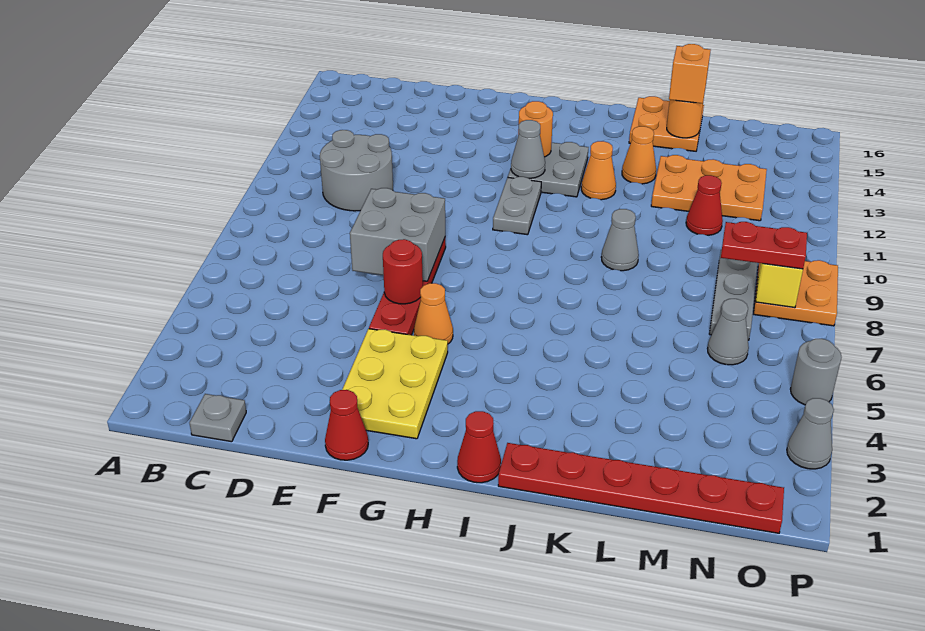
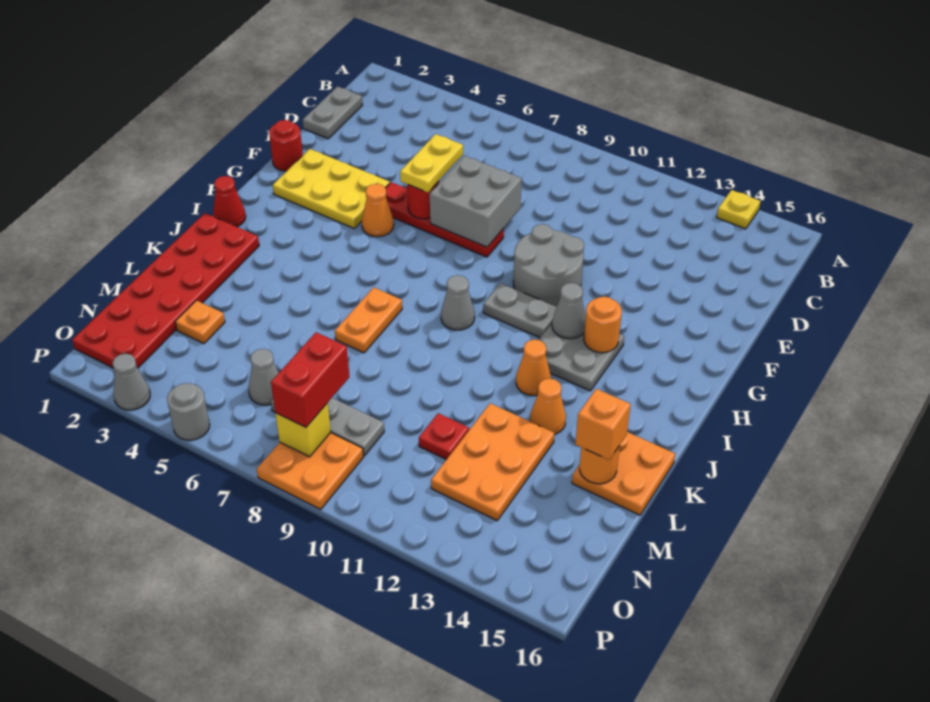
none -> yellow 1x1 plate [717,190,760,229]
grey 1x1 plate [190,394,246,442] -> grey 1x2 plate [303,86,362,139]
grey 2x2 round brick [320,130,393,211] -> grey 2x2 round brick moved to [513,224,584,307]
none -> yellow 1x2 plate [400,134,463,192]
red 1x1 cone [325,390,368,460] -> red 1x1 round brick [269,120,303,171]
red 1x6 plate [498,443,784,533] -> red 2x6 plate [72,213,259,368]
none -> orange 1x2 plate [335,287,402,353]
grey 1x1 cone [601,209,639,271] -> grey 1x1 cone moved to [441,275,475,330]
none -> orange 1x1 plate [175,300,225,343]
red 1x1 cone [686,175,723,235] -> red 1x1 plate [419,413,469,460]
red 1x2 plate [721,222,807,269] -> red 1x2 brick [271,332,350,427]

